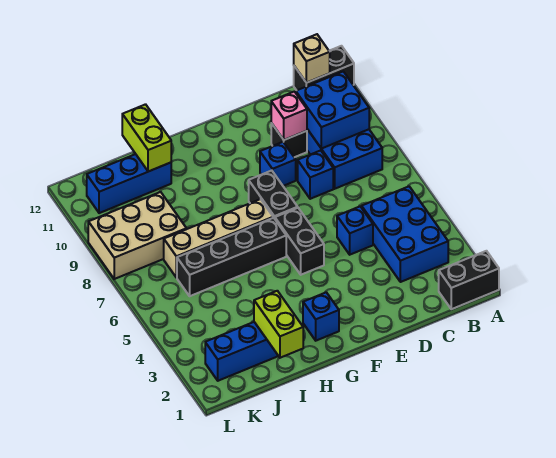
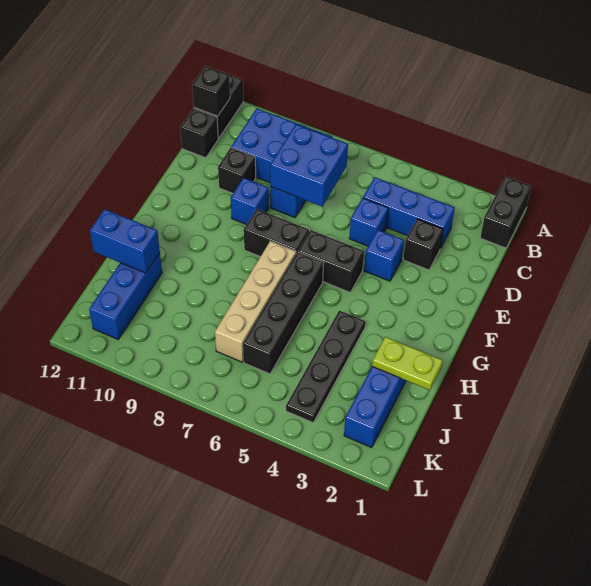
blue 2x3 brick [362,187,448,282] -> blue 1x3 brick [363,177,455,248]
blue 2x2 brick [296,72,369,149] -> blue 2x2 brick moved to [270,124,348,207]
tan 1x1 brick [294,34,330,83] -> black 1x1 brick [192,66,230,116]
none -> black 1x1 brick [180,109,218,158]
none -> black 1x1 brick [403,219,443,270]
pink 1x1 brick [271,92,307,140] -> none
blue 1x1 brick [303,292,339,341] -> blue 1x1 brick moved to [364,230,404,281]
none -> black 1x4 plate [286,311,366,422]
lime 1x2 brick [254,291,303,358] -> lime 1x2 plate [372,337,443,390]
lime 1x2 brick [122,104,171,172] -> blue 1x2 brick [90,209,160,273]
tan 2x3 brick [88,192,186,279] -> none

